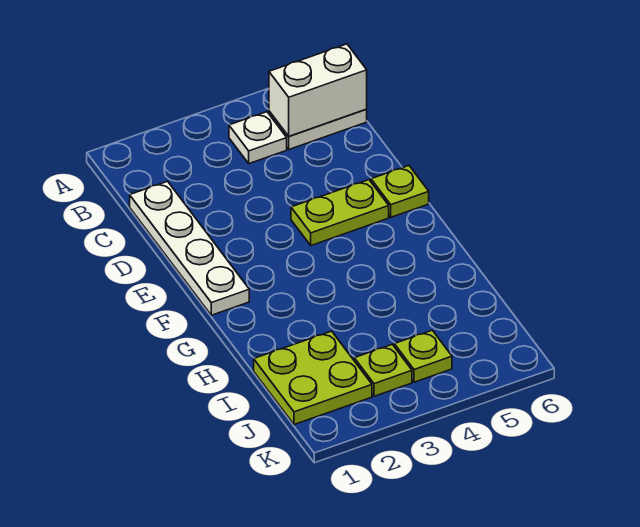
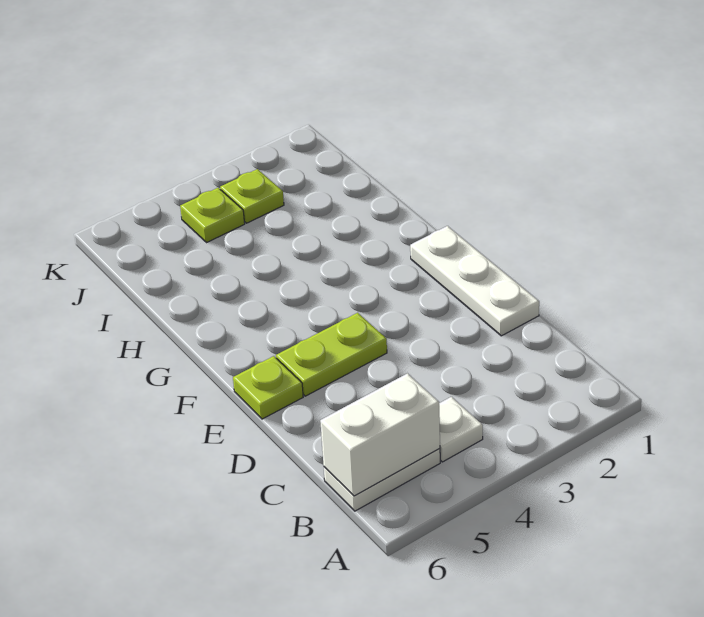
white 1x4 plate [130,181,249,315] -> white 1x3 plate [410,226,539,336]
lime 2x2 plate [254,331,372,425] -> none

